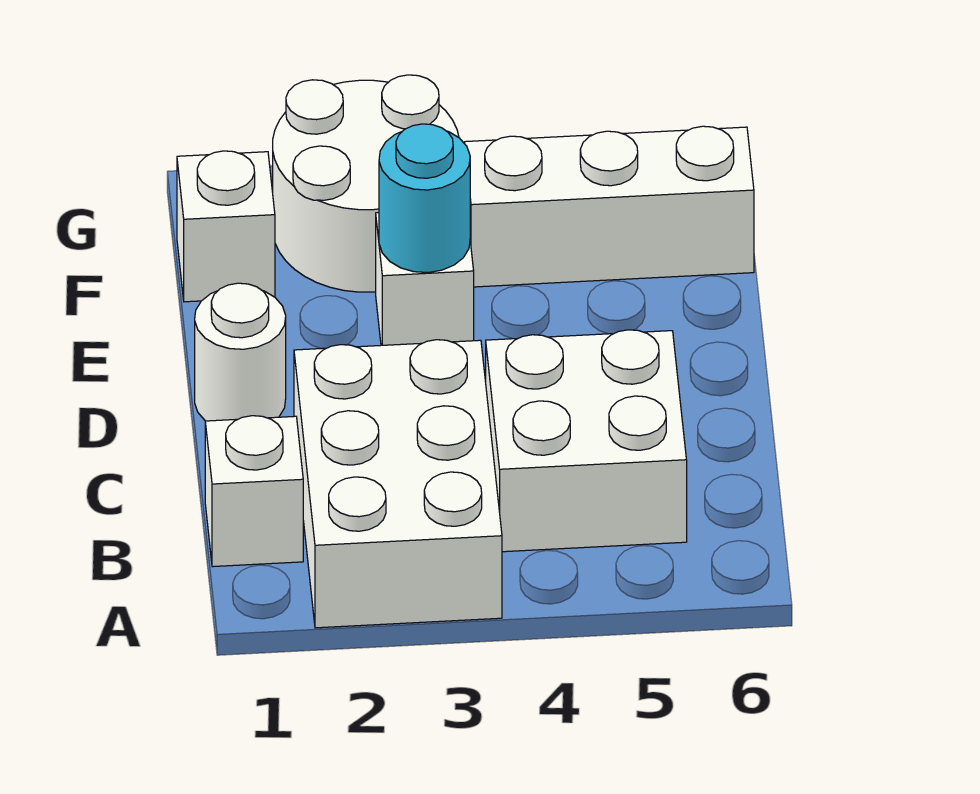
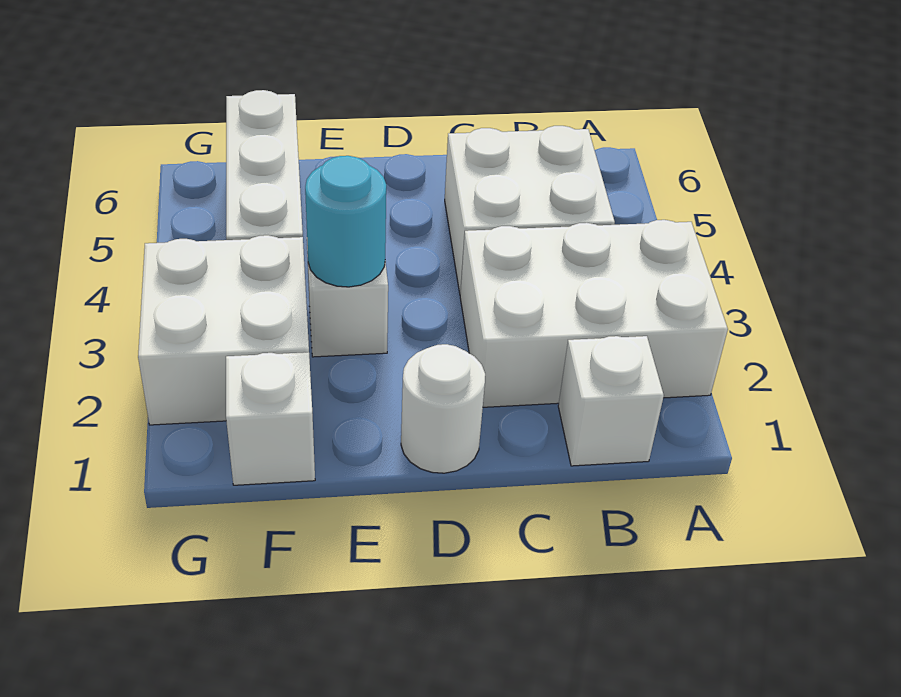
white 2x2 round brick [273,75,459,292] -> white 2x2 brick [138,235,309,425]

